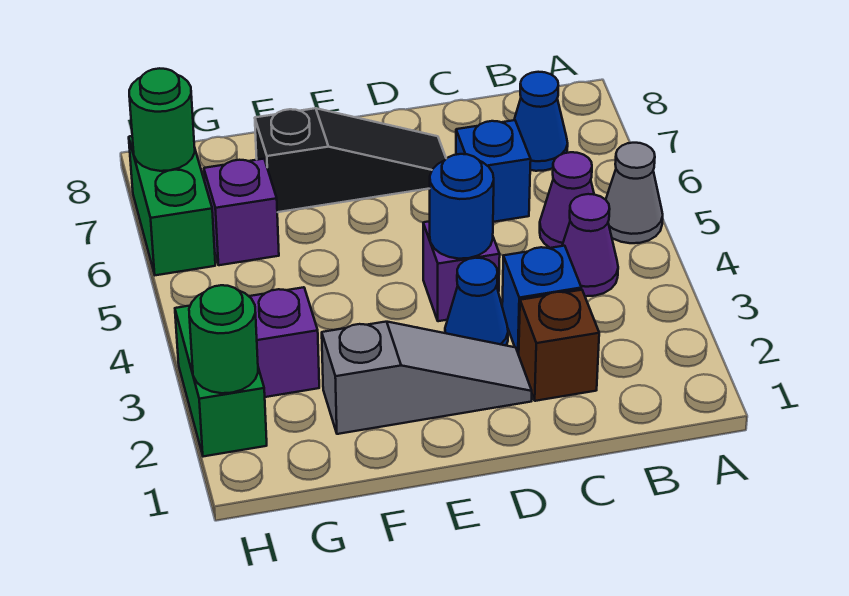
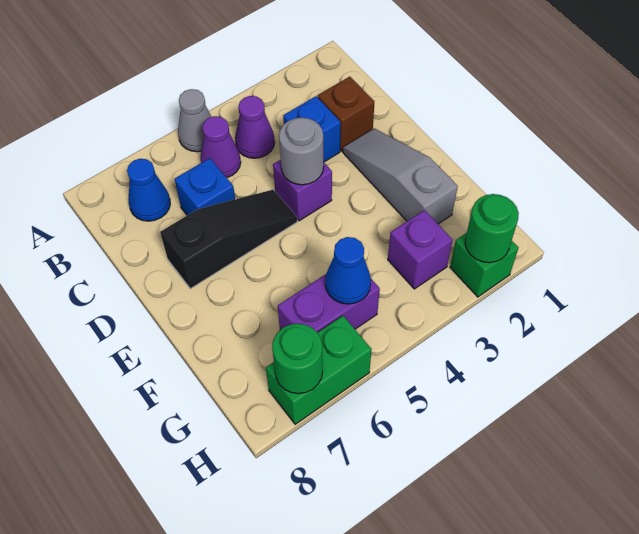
blue 1x1 cone [445,258,508,346] -> blue 1x1 cone moved to [325,237,371,304]
blue 1x1 round brick [430,154,494,259] -> grey 1x1 round brick [279,117,324,185]
black 1x3 slope [255,108,446,212] -> black 1x3 slope turned to [160,190,297,289]
purple 1x1 brick [204,159,279,265] -> purple 1x2 brick [278,274,380,333]
green 1x2 brick [175,306,267,457] -> green 1x1 brick [450,233,519,297]

